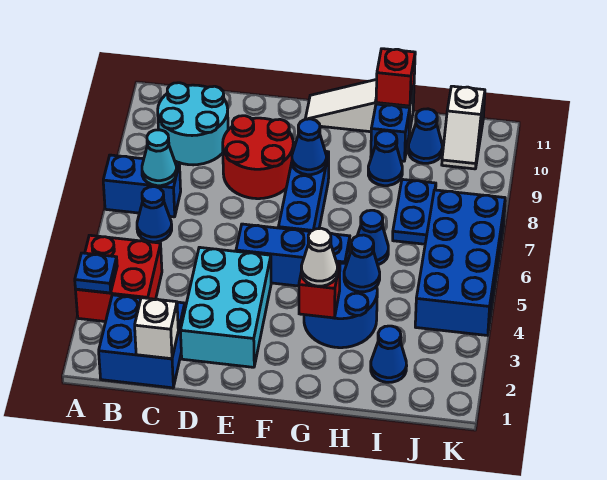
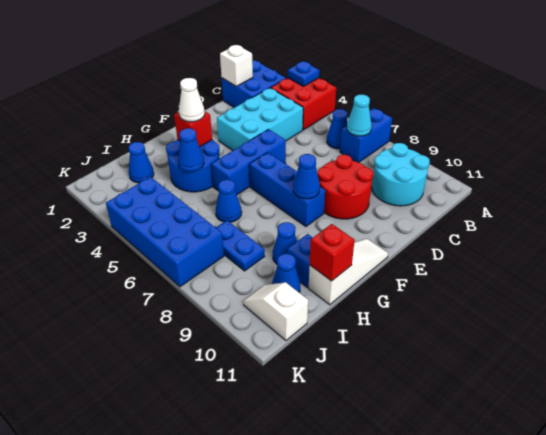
cyan 2x3 brick [180,247,271,367] -> cyan 2x3 brick turned to [217,88,303,150]

